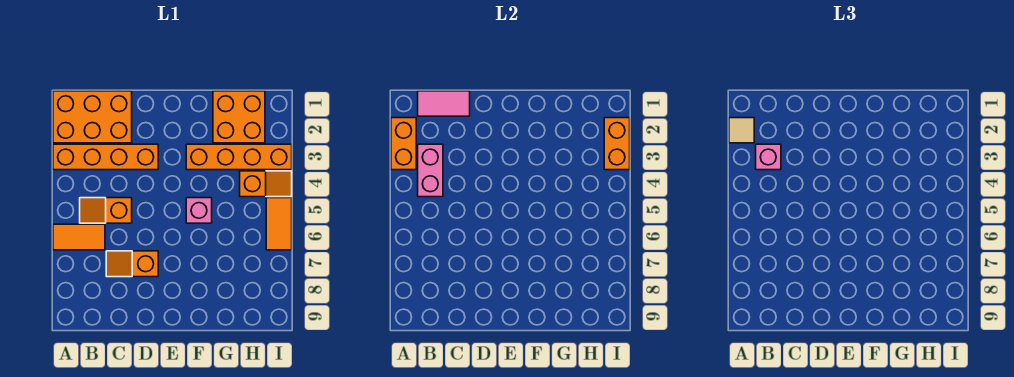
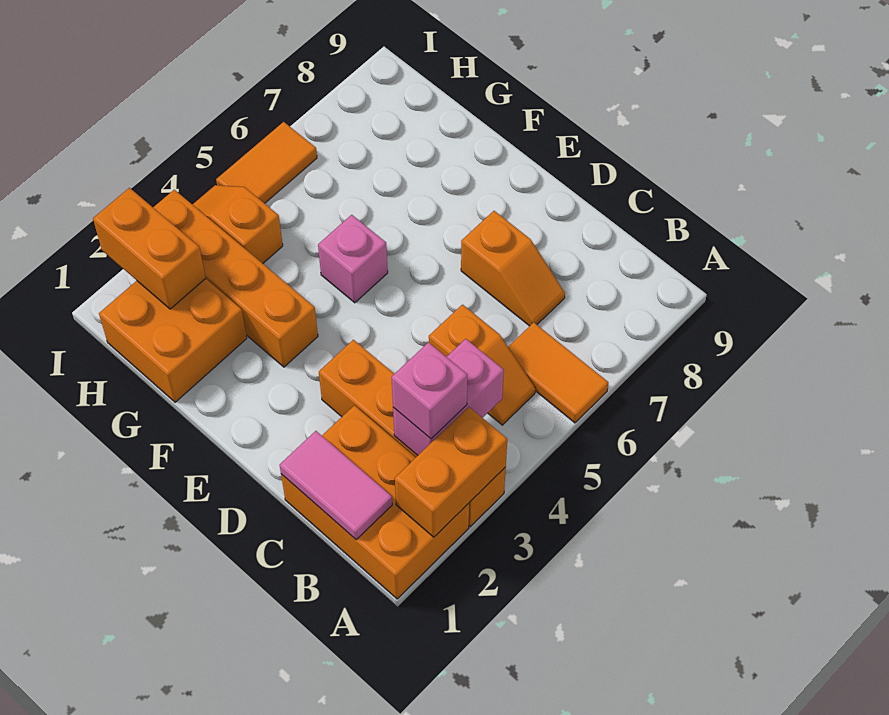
tan 1x1 tile [729,118,754,143] -> none
orange 1x2 brick [604,118,630,170] -> orange 1x2 brick turned to [93,188,206,309]

